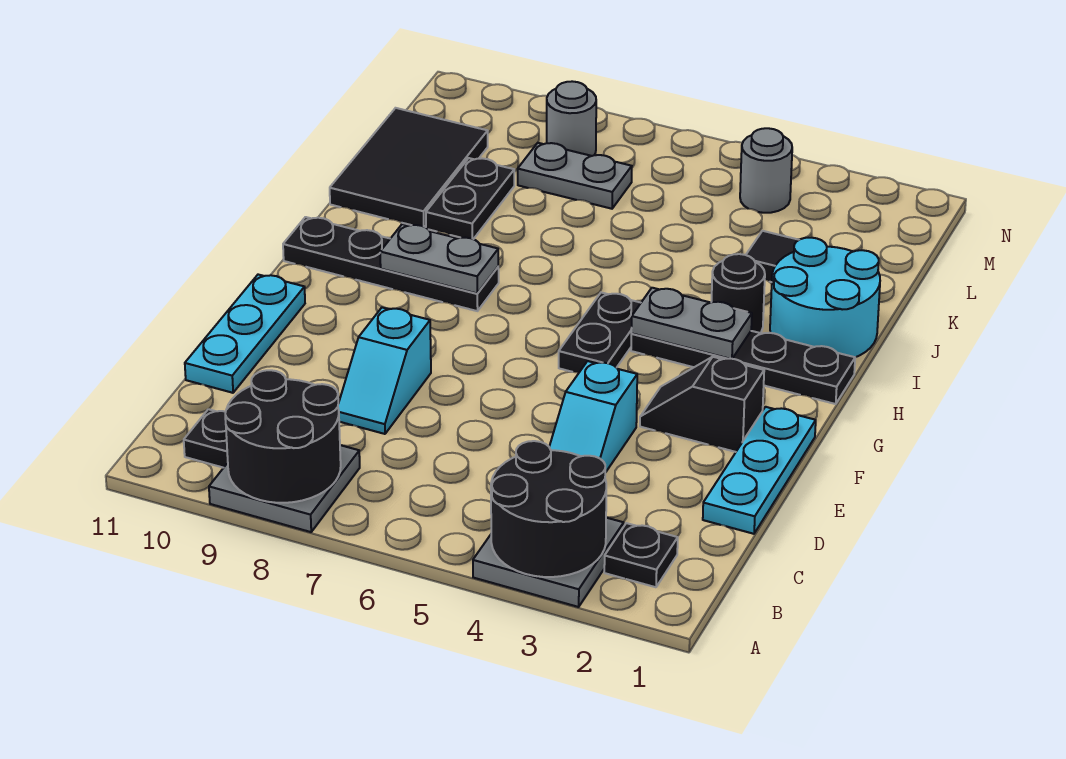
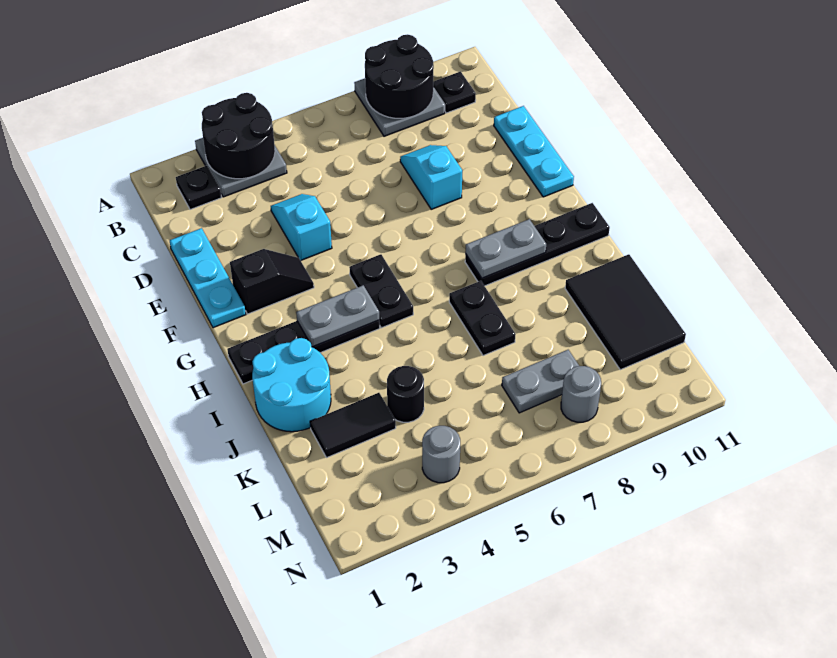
black 1x1 round brick [712,254,765,333] -> black 1x1 round brick moved to [387,366,424,422]
black 1x2 plate [426,158,514,239] -> black 1x2 plate moved to [449,281,516,356]

